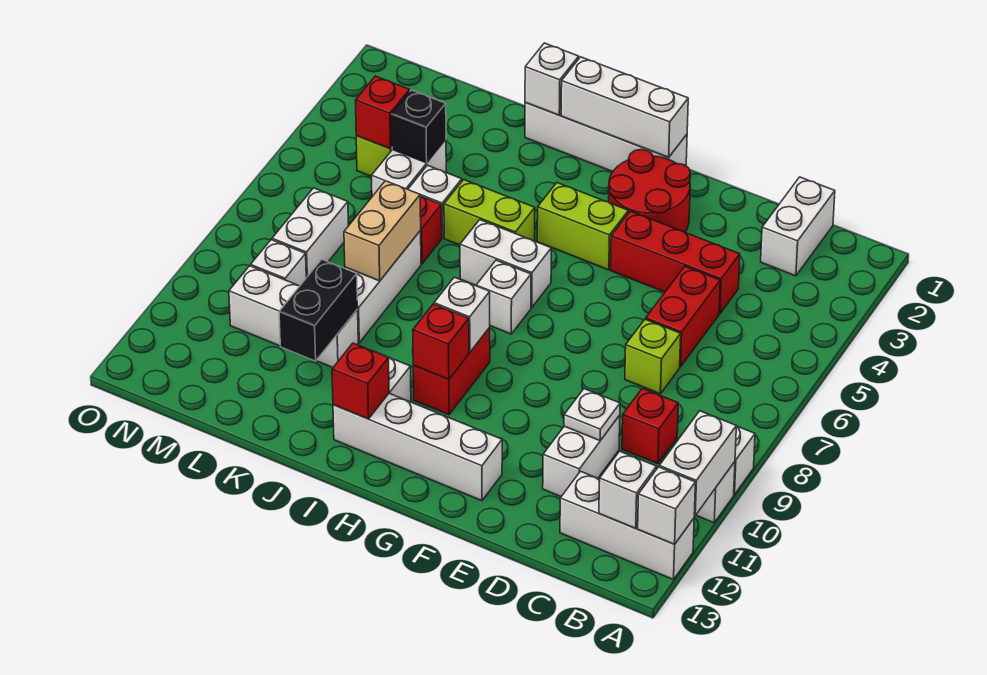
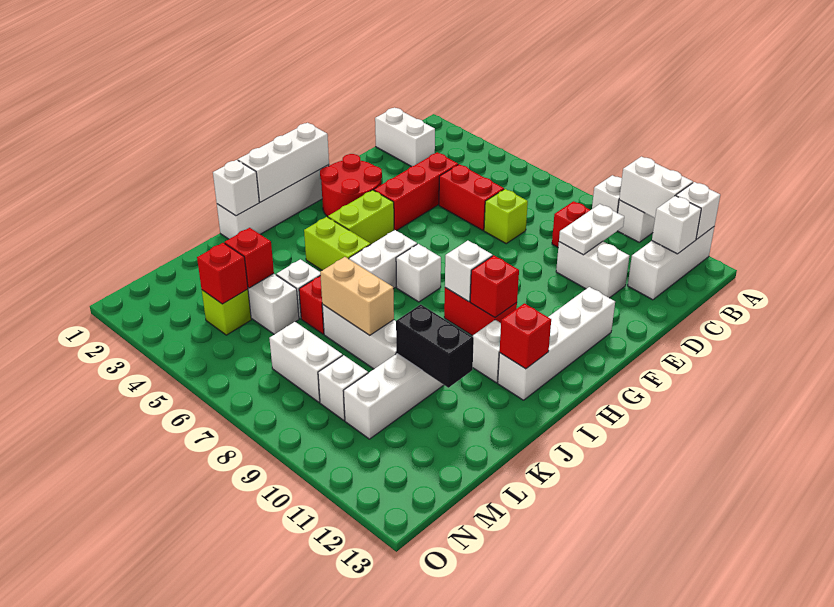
white 1x1 plate [564,389,620,441] -> white 1x2 plate [559,204,624,255]
lime 1x2 brick [444,180,535,245] -> lime 1x2 brick turned to [304,217,371,270]
black 1x1 brick [392,90,446,163] -> red 1x1 brick [224,228,274,288]

